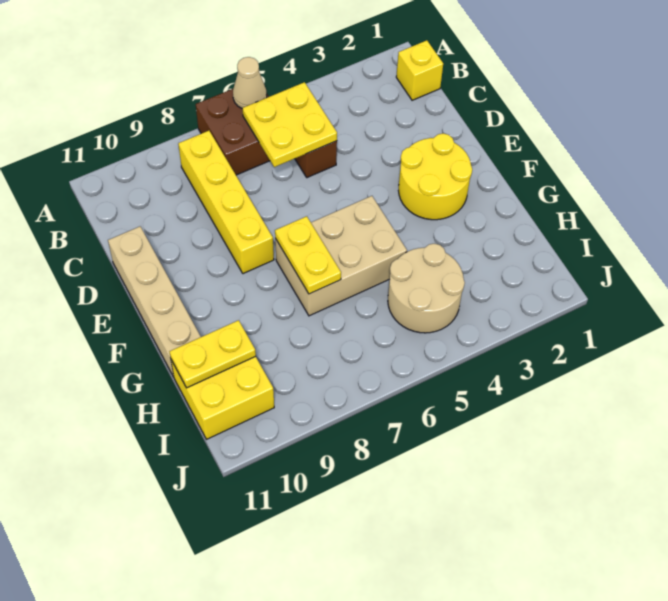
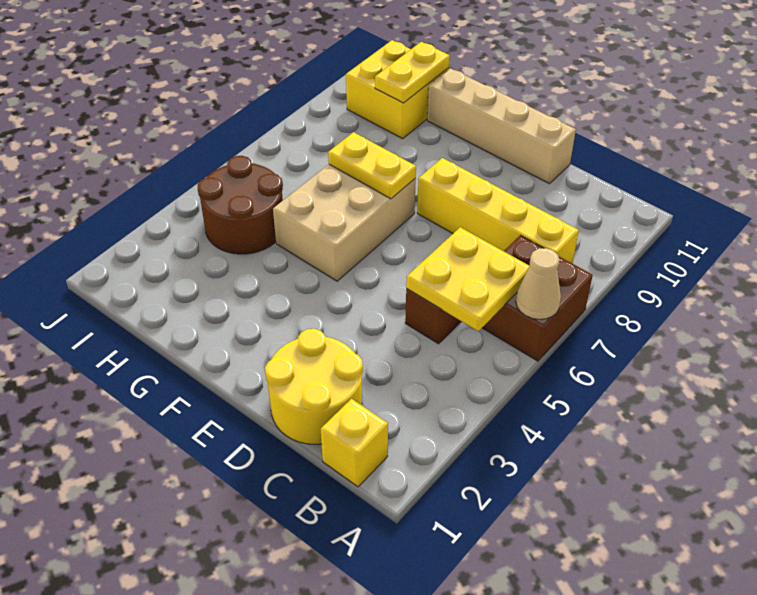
yellow 2x2 round brick [398,133,472,220] -> yellow 2x2 round brick moved to [265,329,363,444]
tan 2x2 round brick [388,244,465,333] -> brown 2x2 round brick [198,156,283,254]

